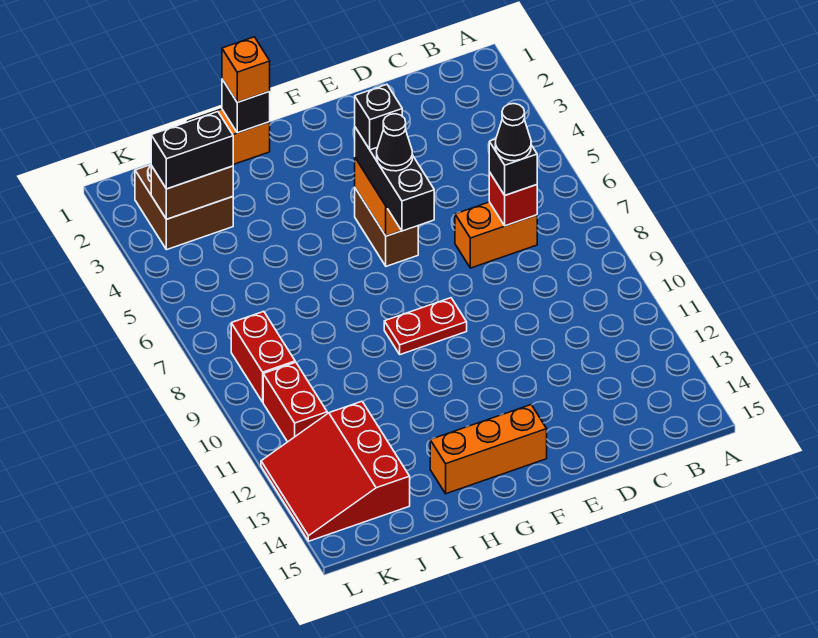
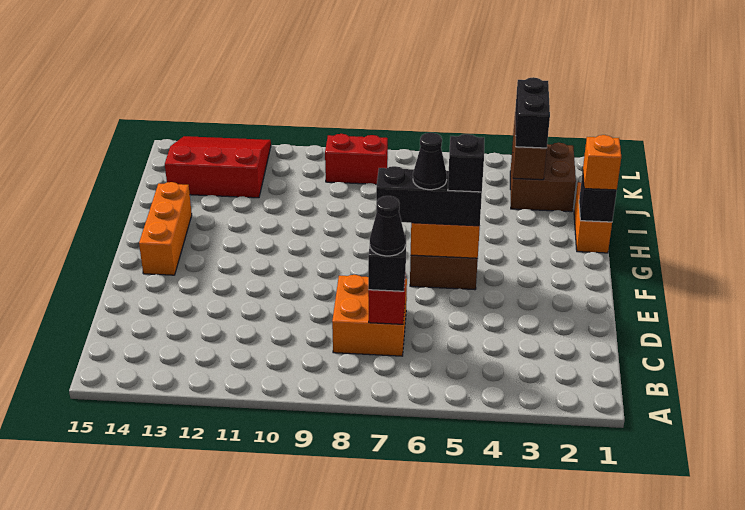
orange 1x2 brick [455,202,537,268] -> orange 2x2 brick [332,275,407,356]
red 1x2 plate [384,298,467,355] -> none
red 1x2 brick [263,362,327,442] -> none

